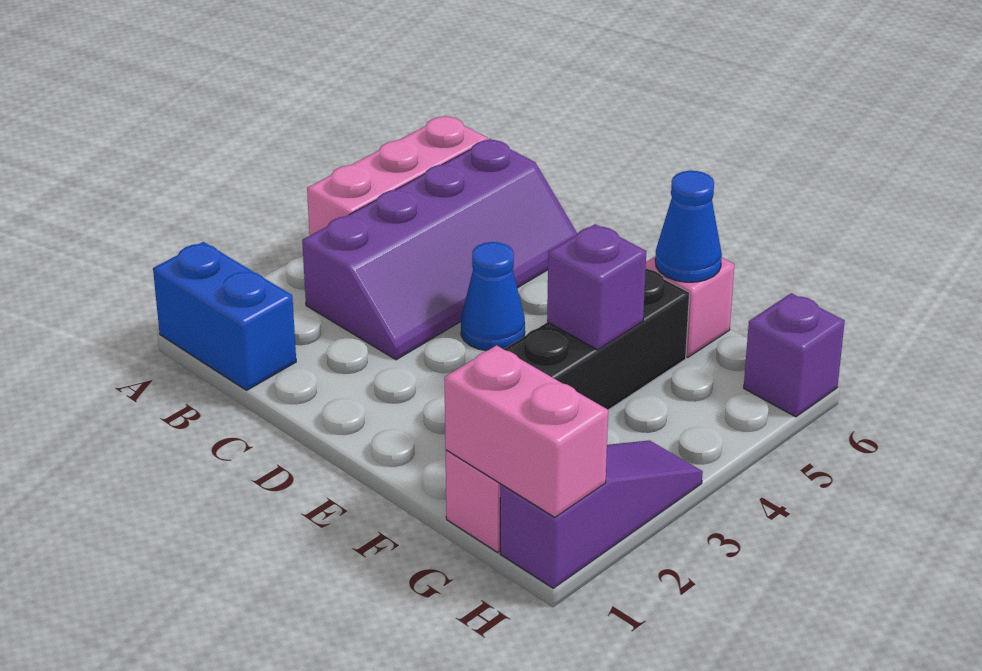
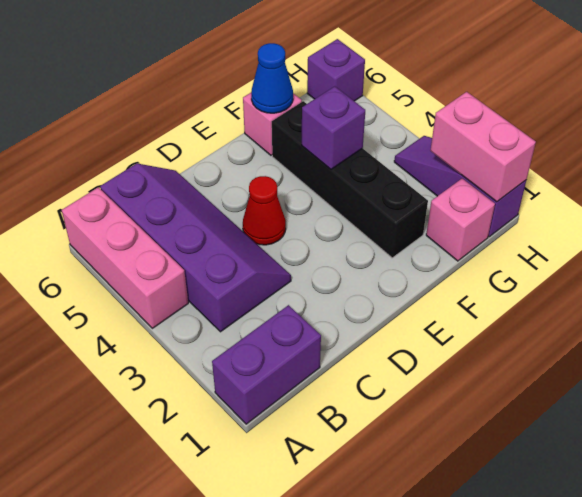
blue 1x2 brick [153,242,296,390] -> purple 1x2 brick [212,305,321,424]
blue 1x1 cone [461,242,525,351] -> red 1x1 cone [243,176,286,245]
pink 1x2 brick [444,345,608,517] -> pink 1x2 brick turned to [430,92,536,202]

